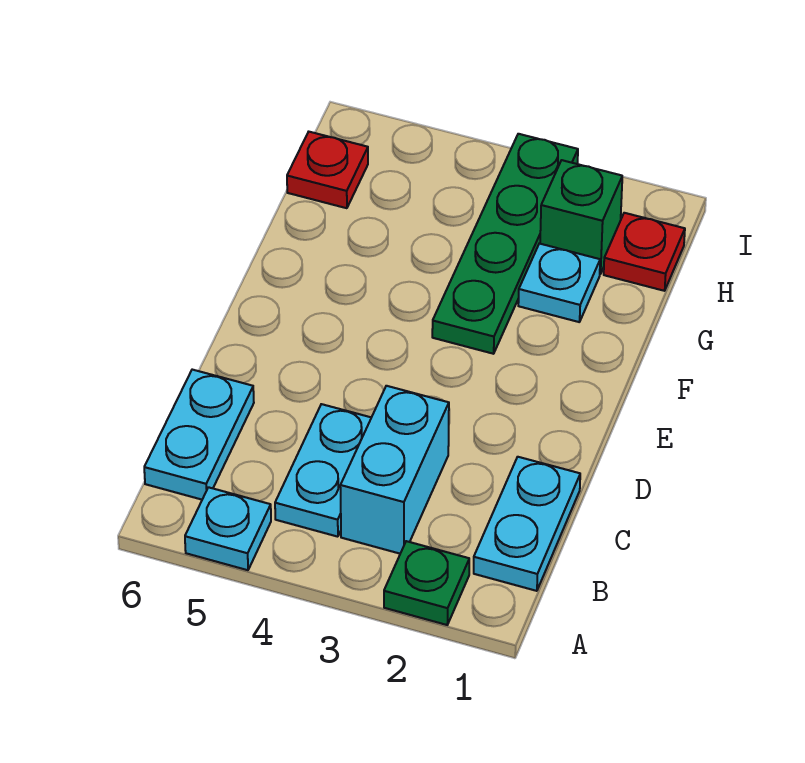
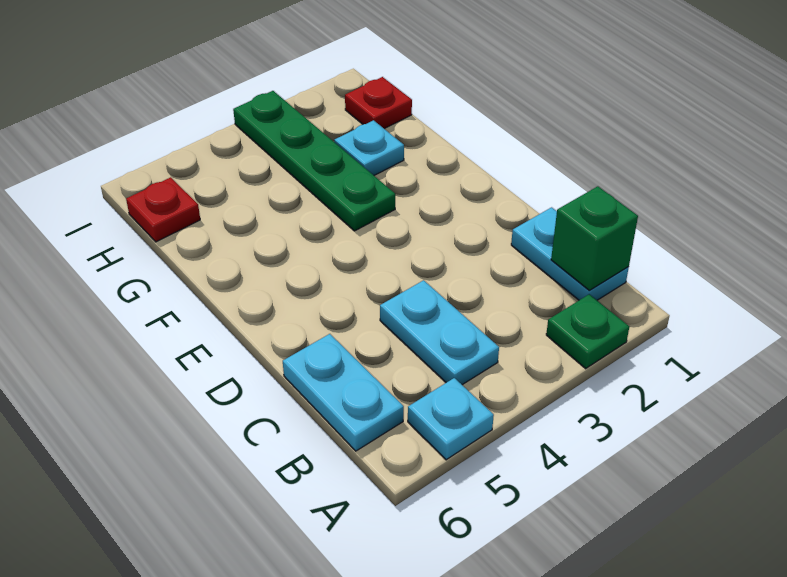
cyan 1x2 brick [340,386,449,554] -> none
green 1x1 brick [540,160,622,274] -> green 1x1 brick moved to [551,186,638,290]

